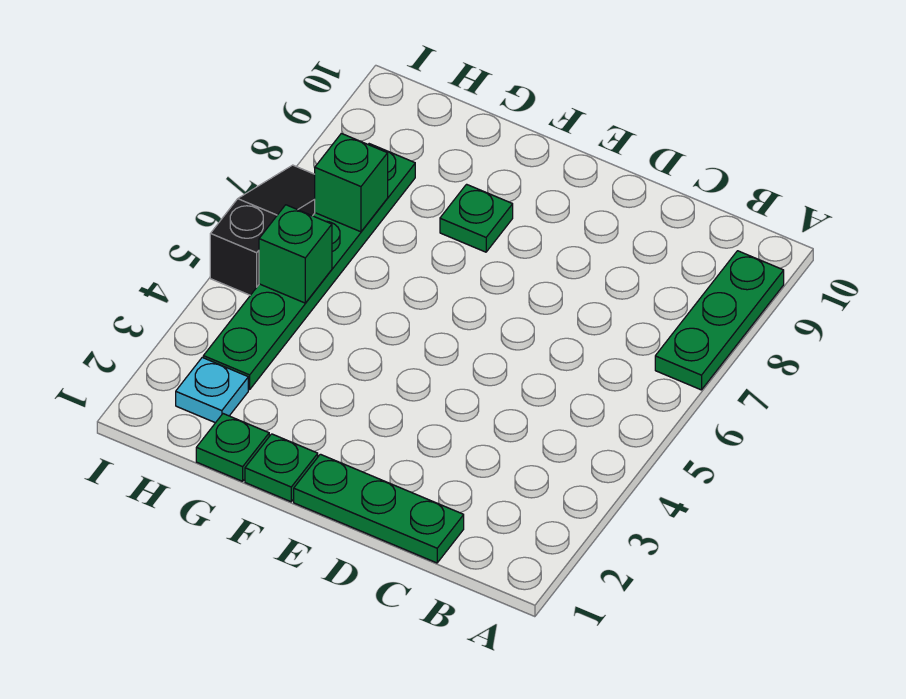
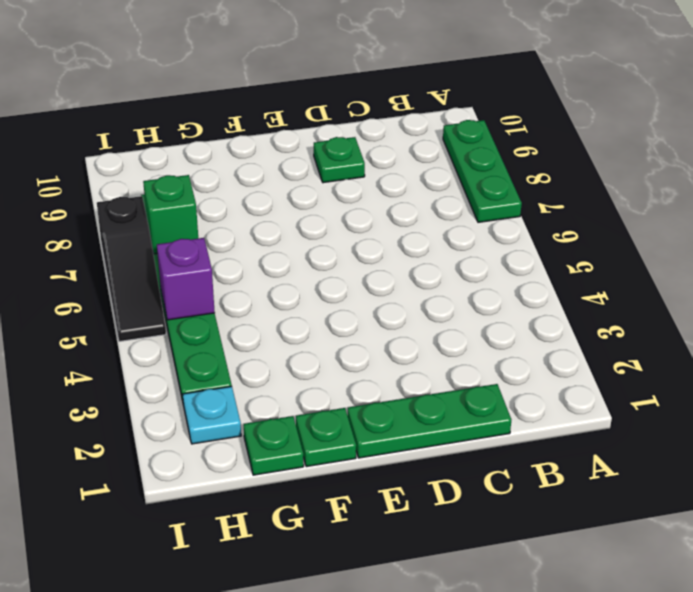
green 1x1 plate [440,184,513,252] -> green 1x1 plate moved to [314,137,365,183]
green 1x1 brick [259,205,332,303] -> purple 1x1 brick [157,238,215,320]
black 1x3 slope [210,165,315,295] -> black 1x3 slope turned to [97,196,166,341]

